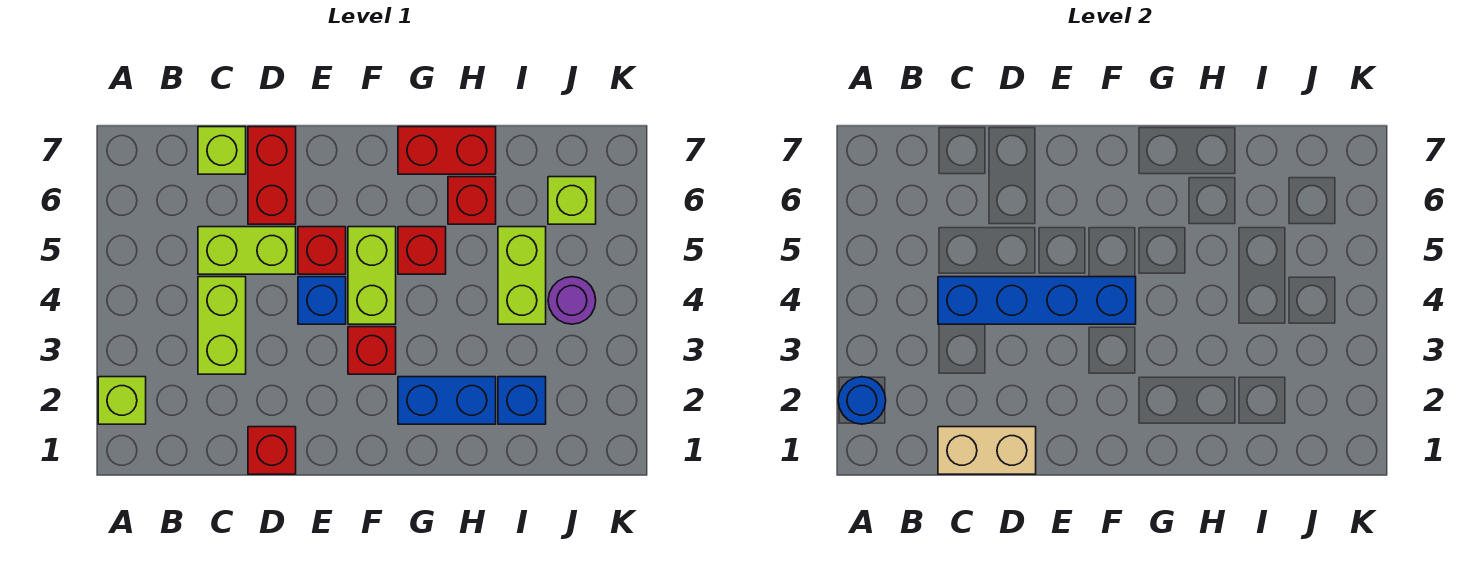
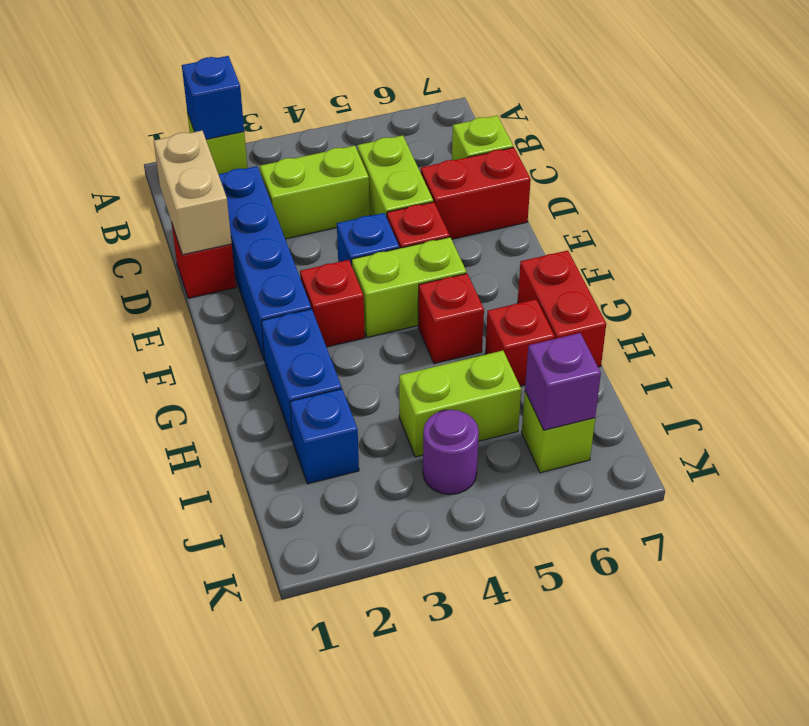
blue 1x1 round brick [838,377,886,424] -> blue 1x1 brick [182,56,244,139]
blue 1x4 brick [938,277,1136,324] -> blue 1x4 brick moved to [219,166,311,361]
none -> purple 1x1 brick [525,333,601,430]

